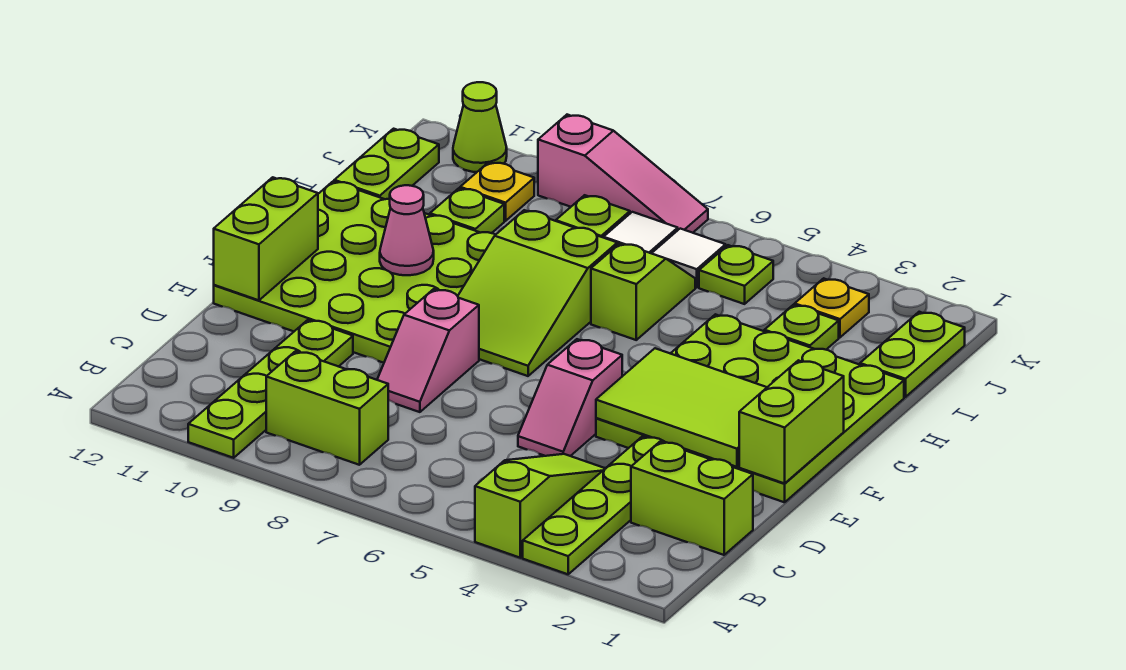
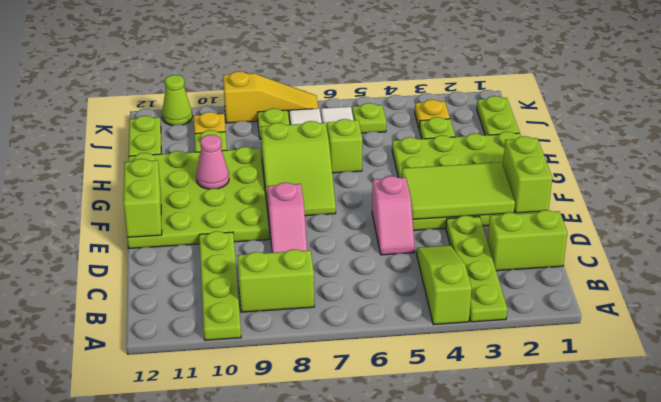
pink 1x3 slope [538,115,708,233] -> yellow 1x3 slope [223,71,319,123]

